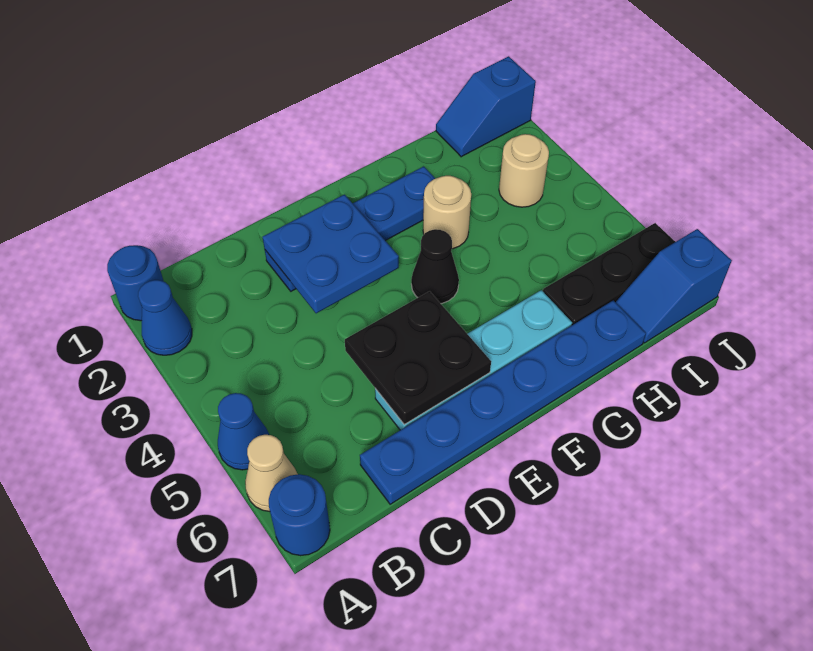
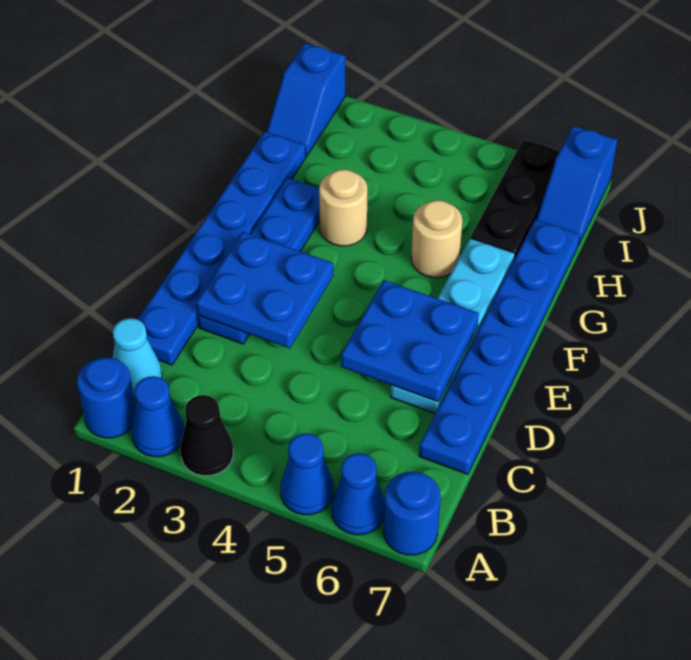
tan 1x1 cone [245,435,298,511] -> blue 1x1 cone [332,453,384,535]
none -> cyan 1x1 cone [112,318,162,398]
none -> blue 1x6 plate [138,131,306,365]
black 2x2 plate [345,291,491,425] -> blue 2x2 plate [341,280,479,402]
black 1x1 cone [411,229,459,304] -> black 1x1 cone moved to [180,395,233,476]
tan 1x1 round brick [499,134,549,207] -> tan 1x1 round brick moved to [411,200,462,278]

